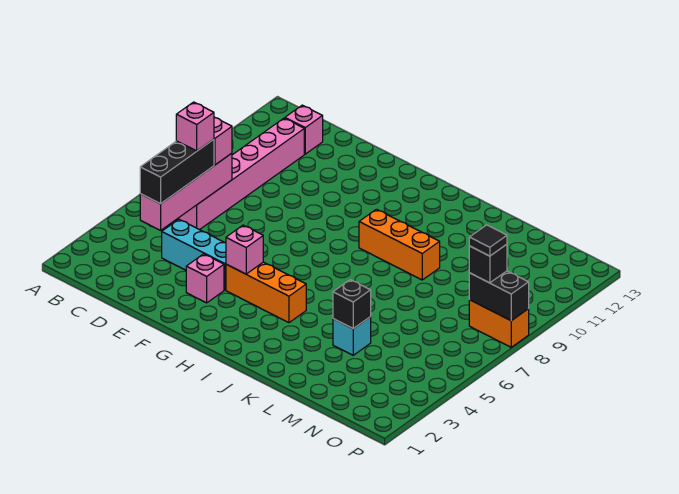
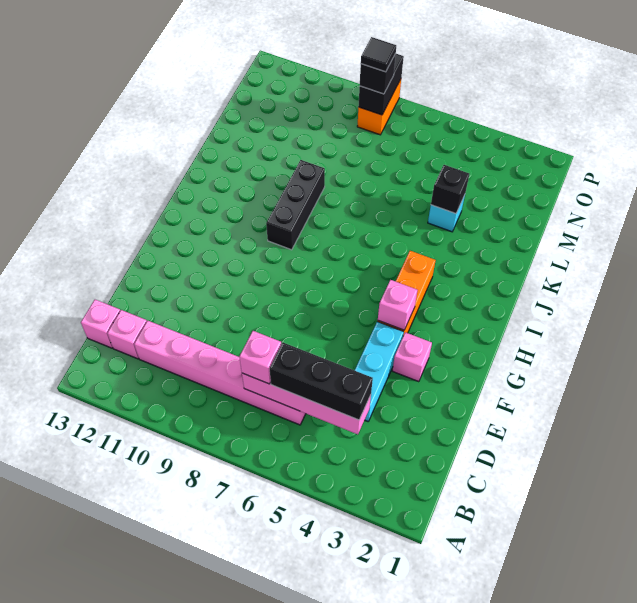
pink 1x1 brick [176,102,214,151] -> pink 1x1 brick moved to [81,300,120,348]
orange 1x3 brick [359,209,440,280] -> black 1x3 brick [266,160,325,250]

